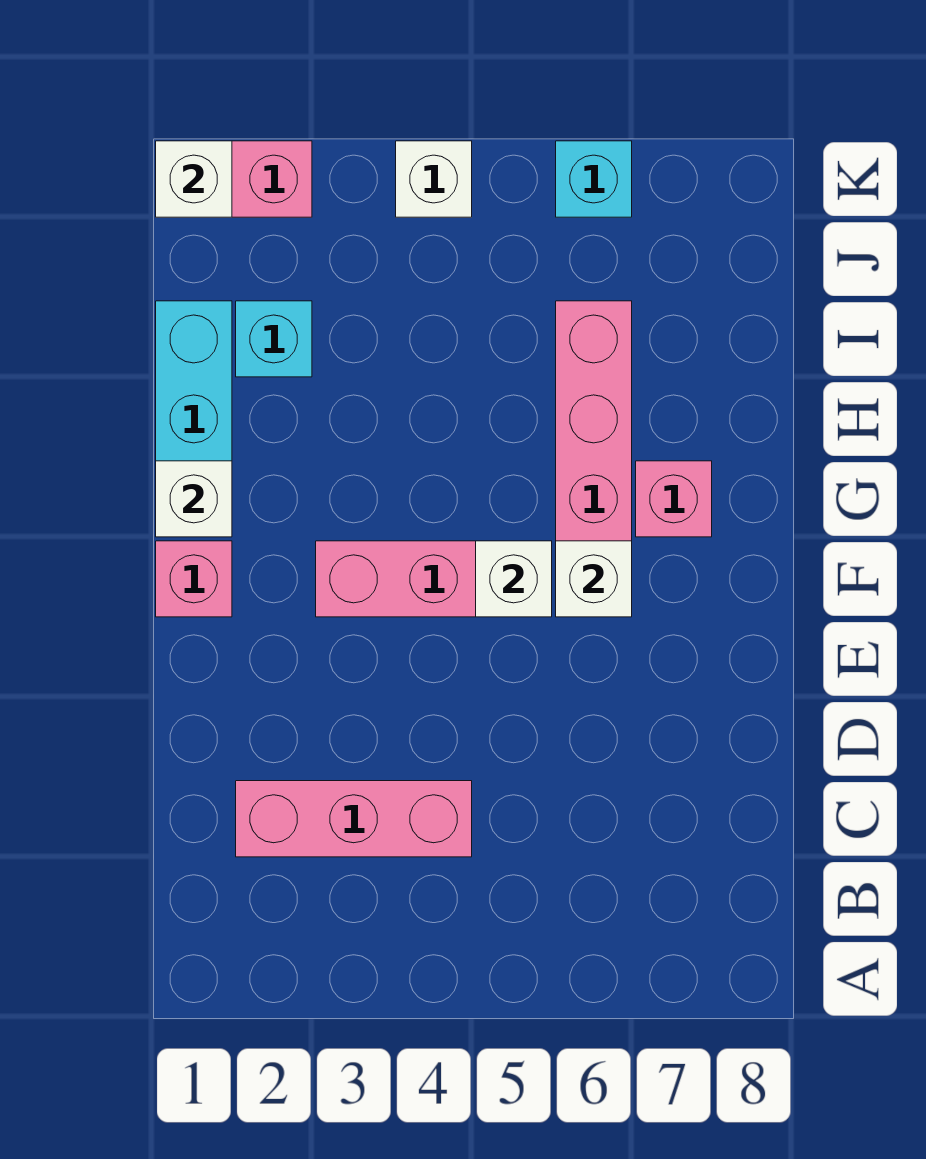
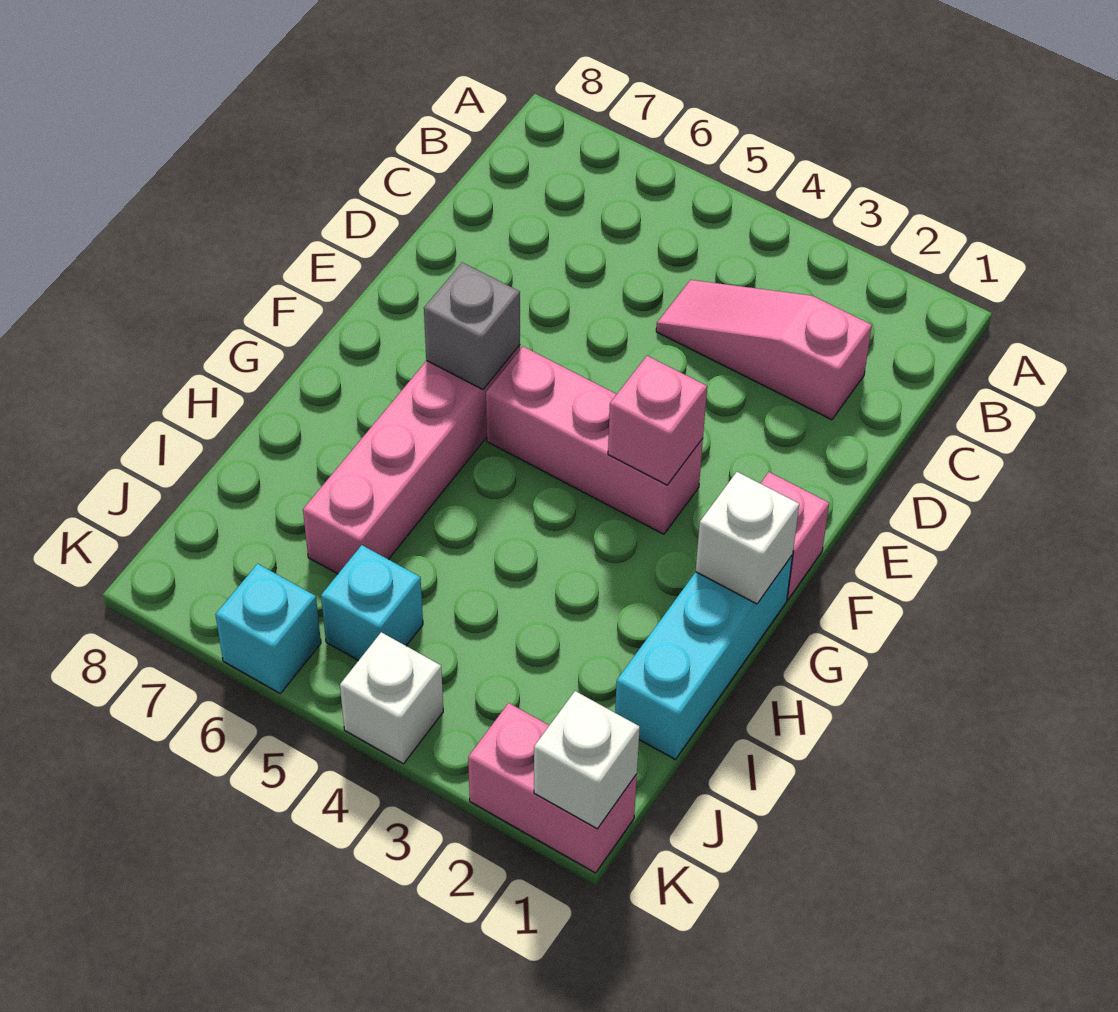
pink 1x3 brick [236,781,472,857] -> pink 1x3 slope [656,280,872,420]
white 1x1 brick [476,541,552,617] -> none
white 1x1 brick [556,541,632,617] -> grey 1x1 brick [424,262,520,390]
pink 1x1 brick [636,461,712,537] -> pink 1x1 brick moved to [608,356,707,485]
cyan 1x1 brick [236,301,312,377] -> cyan 1x1 brick moved to [321,545,423,661]

